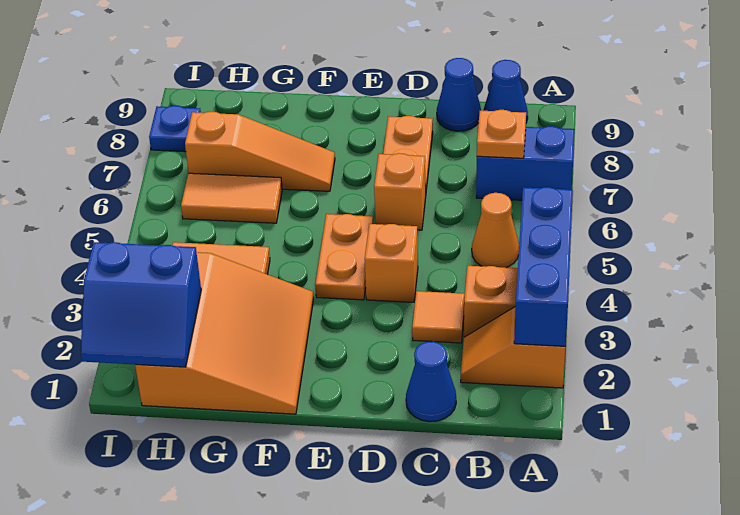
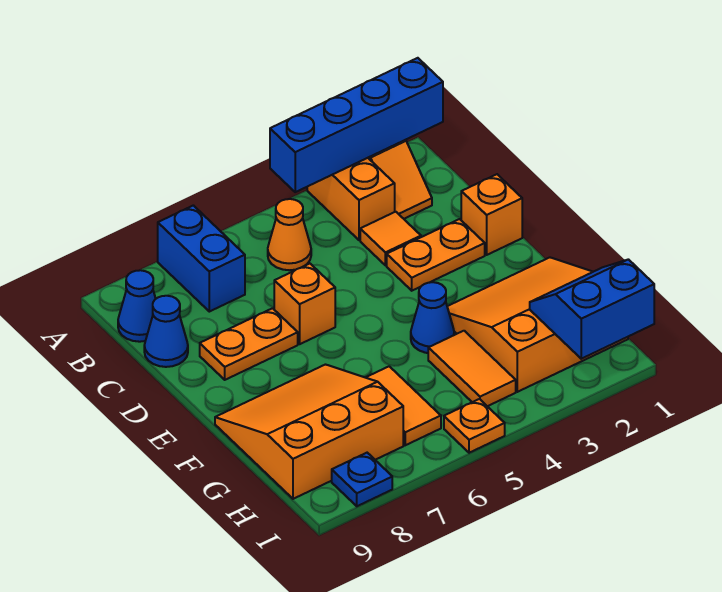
blue 1x3 brick [514,187,573,346] -> blue 1x4 brick [270,58,443,192]
orange 1x1 plate [477,110,526,158] -> orange 1x1 plate moved to [444,399,505,453]
blue 1x1 cone [406,341,456,422] -> blue 1x1 cone moved to [411,282,454,353]
orange 1x1 brick [365,224,418,302] -> orange 1x1 brick moved to [461,174,522,255]
orange 1x2 plate [315,214,373,300] -> orange 1x2 plate moved to [387,219,485,291]
orange 1x3 slope [185,112,335,191] -> orange 3x3 slope [215,365,403,499]
blue 2x2 slope [81,242,201,367] -> blue 2x2 slope turned to [530,259,654,359]

